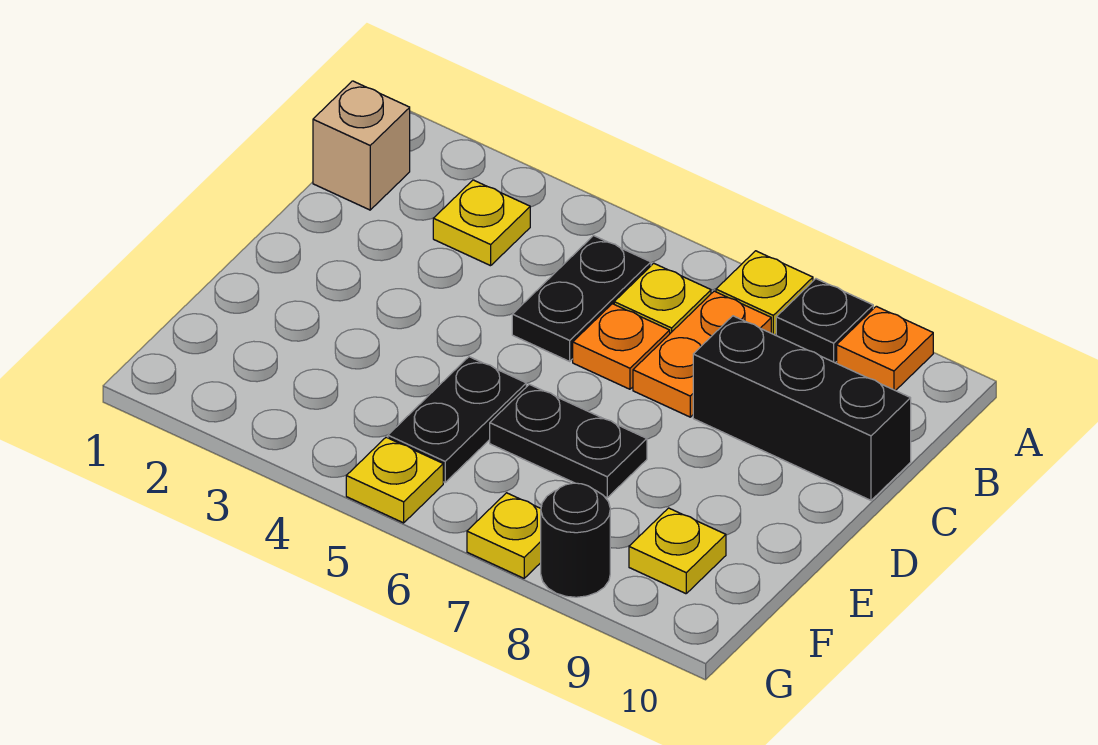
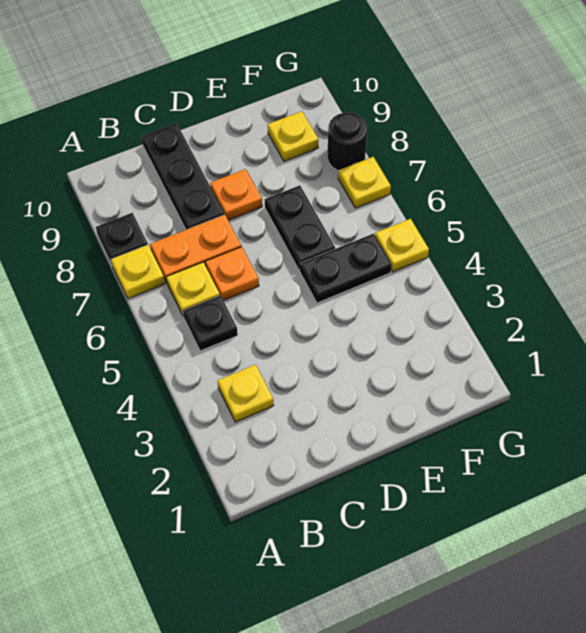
orange 1x1 plate [837,306,933,391] -> orange 1x1 plate moved to [210,169,262,220]
tan 1x1 brick [313,81,410,210] -> none
black 1x2 plate [512,236,651,361] -> black 1x1 plate [183,296,238,351]
black 1x3 brick [693,316,911,500] -> black 1x3 plate [141,123,224,230]

